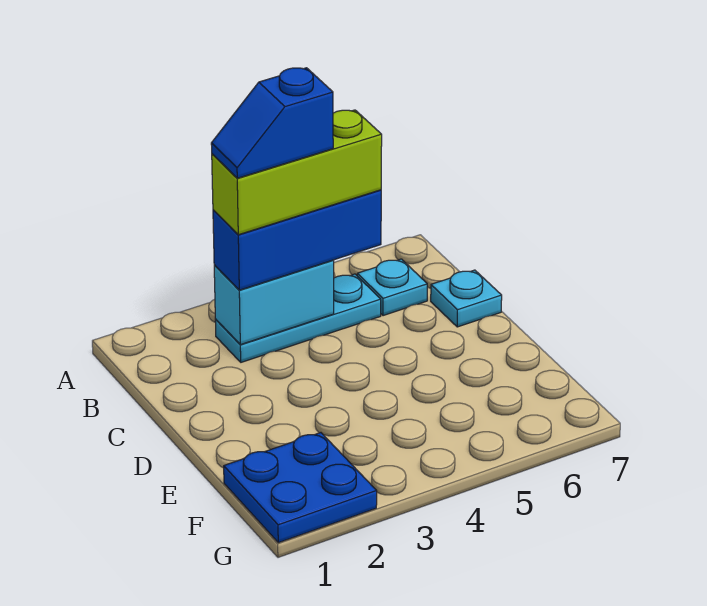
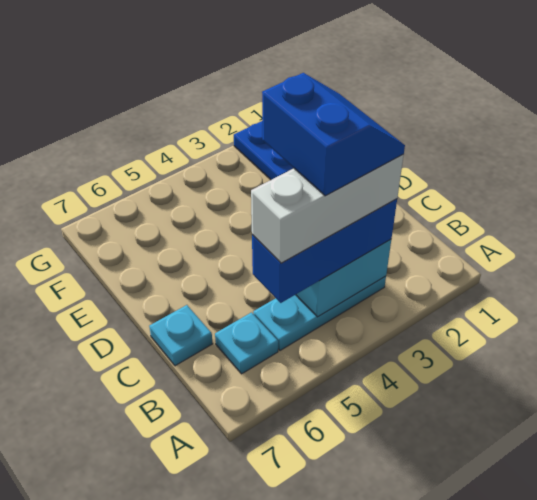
lime 1x3 brick [212,110,382,235] -> white 1x3 brick [251,155,404,263]
blue 1x2 slope [211,68,333,178] -> blue 2x2 slope [262,73,405,196]

